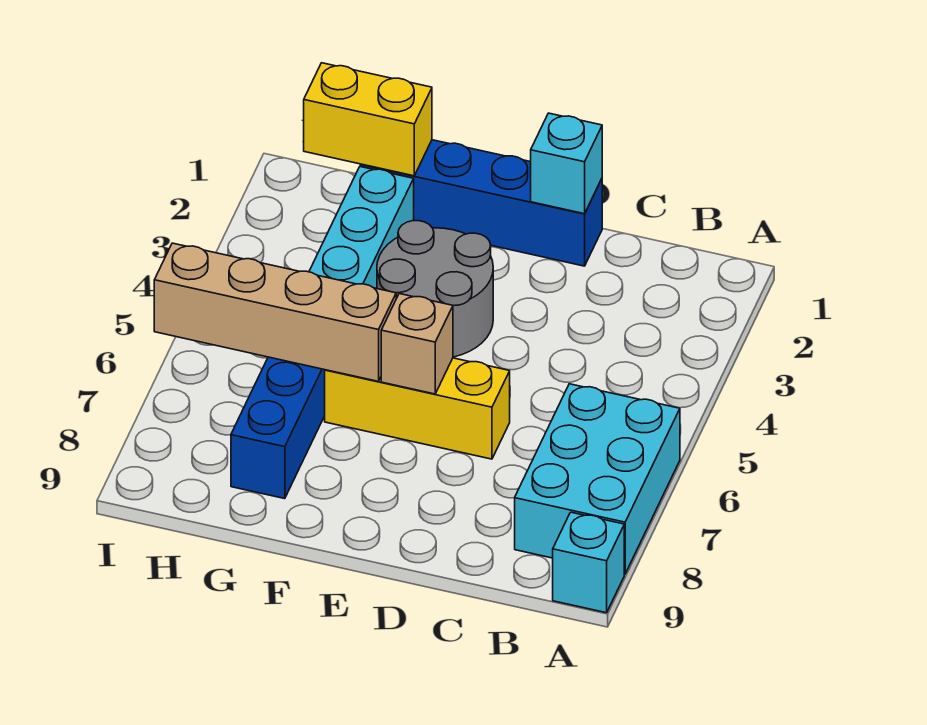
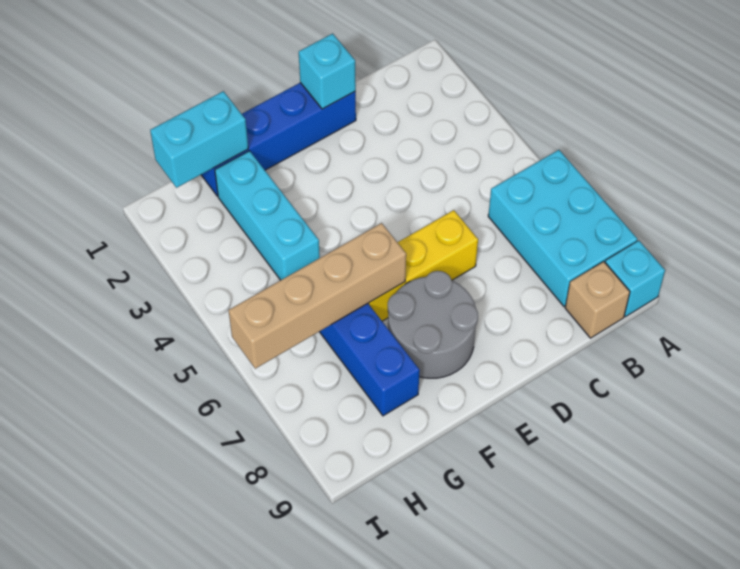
grey 2x2 round brick [377,221,493,357] -> grey 2x2 round brick moved to [388,271,478,378]
tan 1x1 brick [381,294,453,394] -> tan 1x1 brick moved to [565,261,630,338]
yellow 1x2 brick [304,63,432,176] -> cyan 1x2 brick [150,91,248,188]

